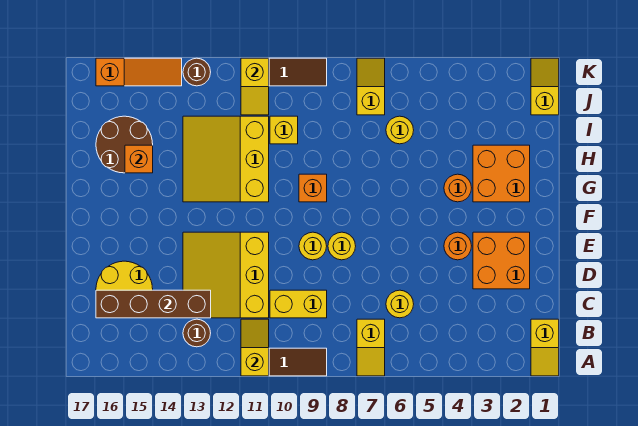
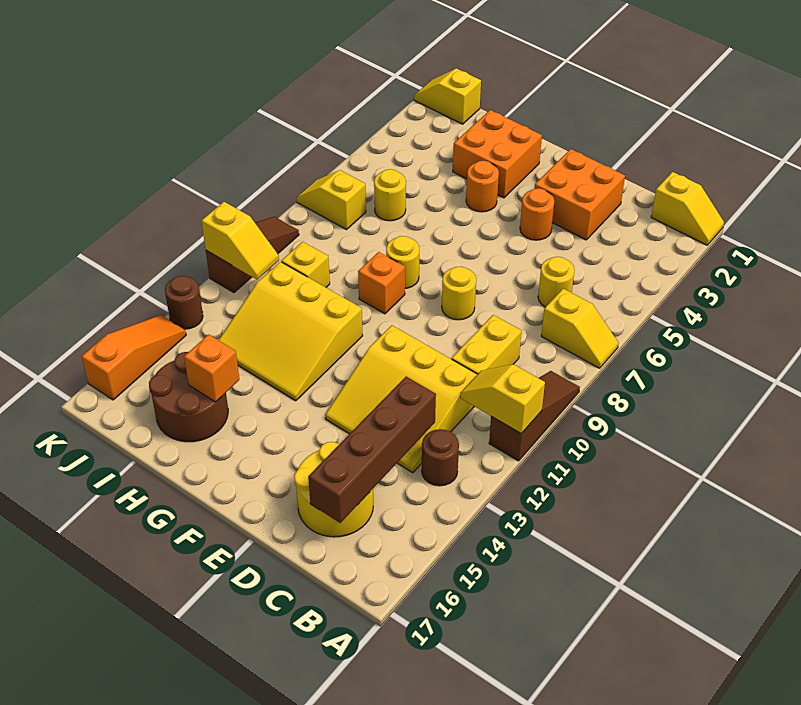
yellow 1x1 round brick [299,232,327,260] -> yellow 1x1 round brick moved to [386,236,419,288]

